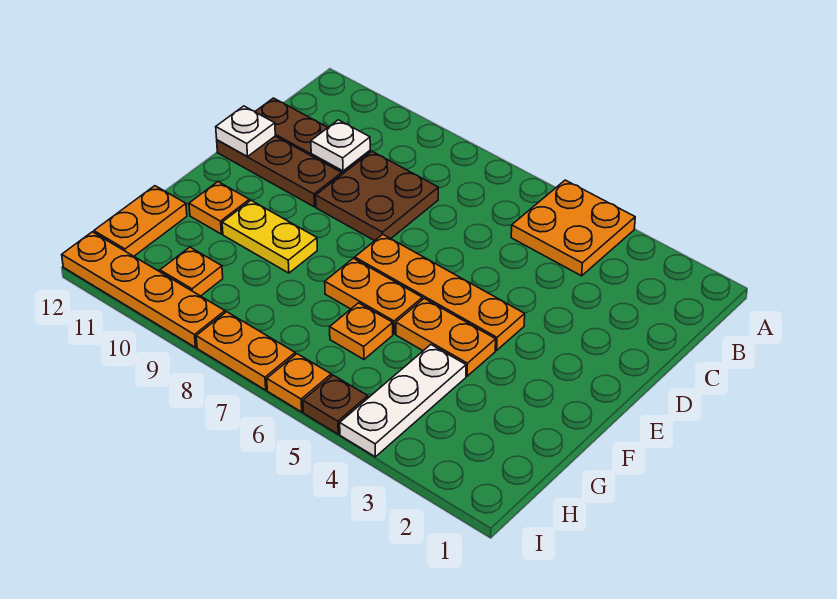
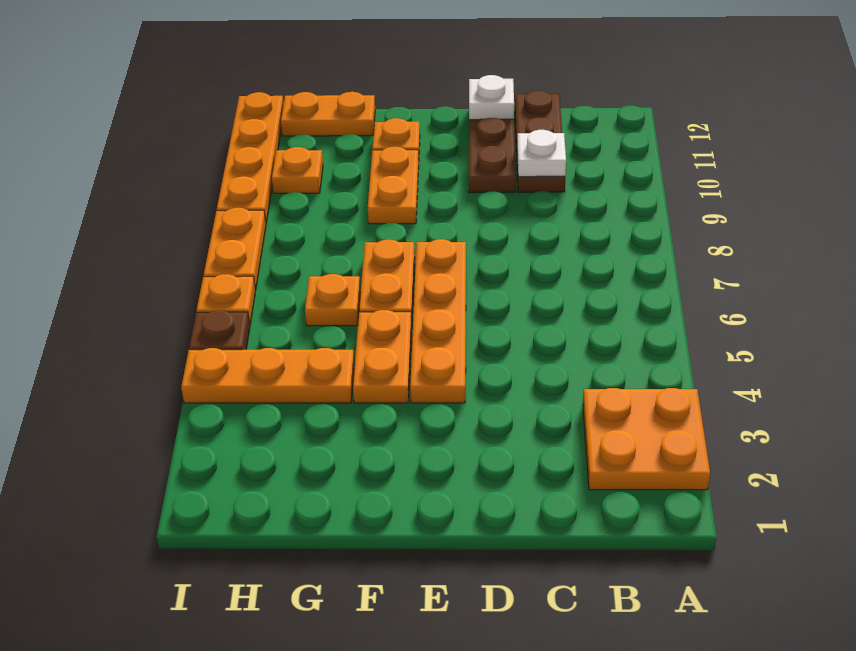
orange 2x2 plate [511,180,635,276] -> orange 2x2 plate moved to [583,388,710,490]
brown 2x2 plate [316,151,438,241] -> none
yellow 1x2 plate [222,200,317,273] -> orange 1x2 plate [368,147,419,224]
white 1x3 plate [340,345,466,457] -> orange 1x3 plate [181,348,354,403]

